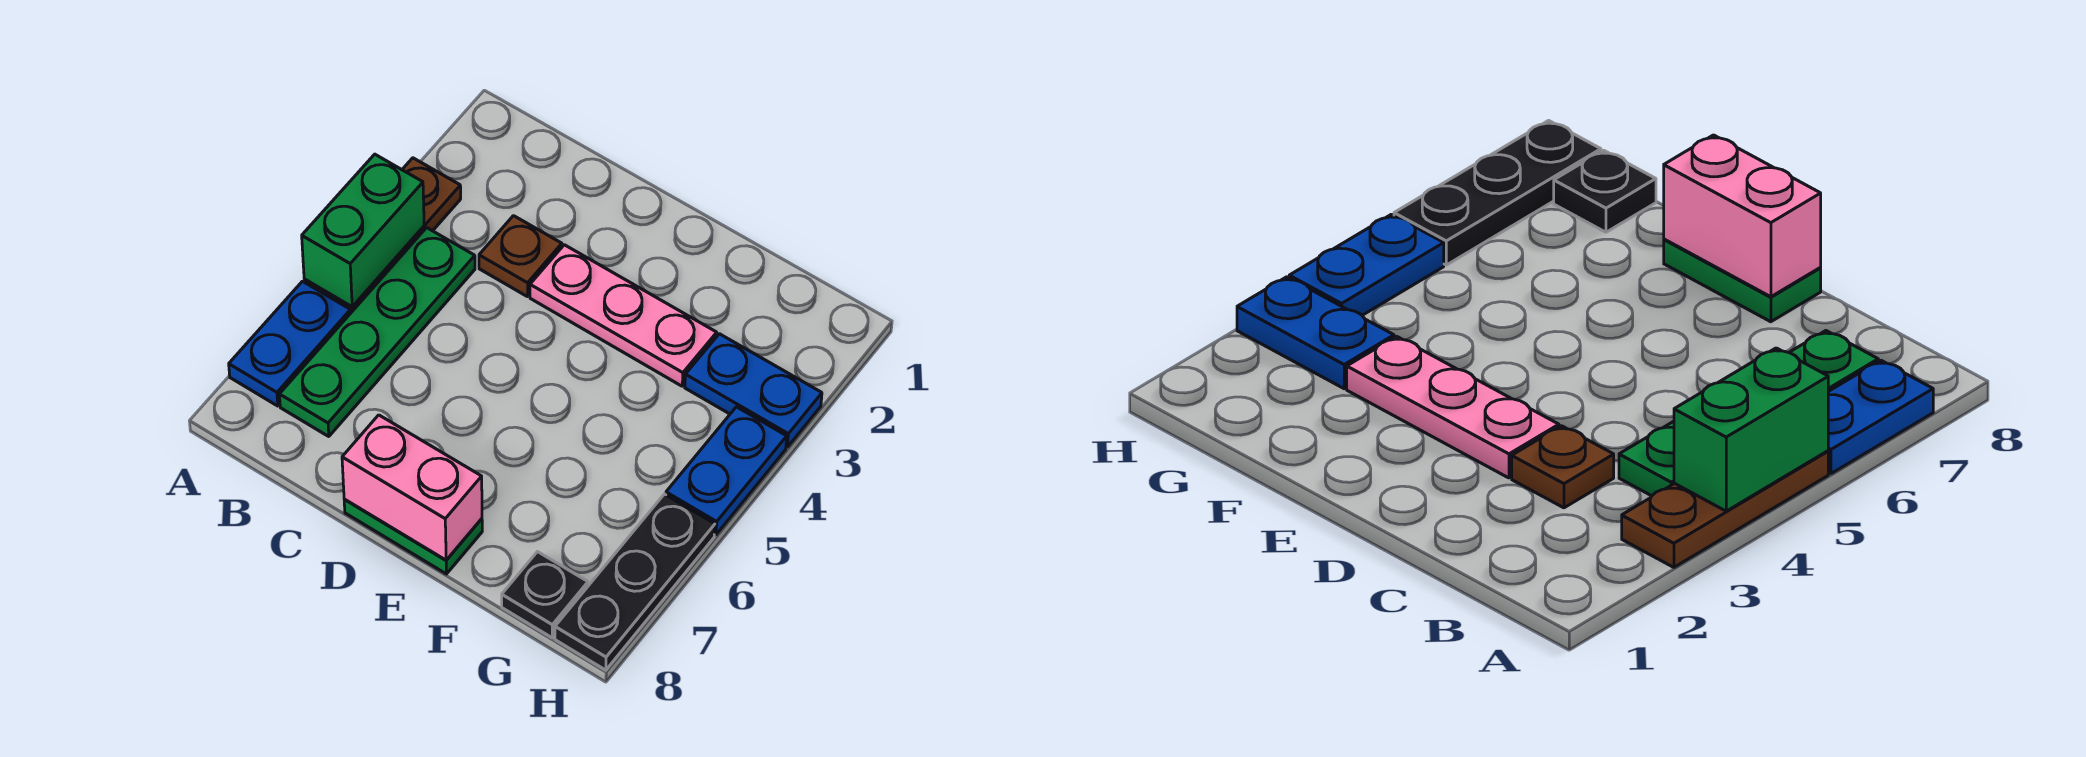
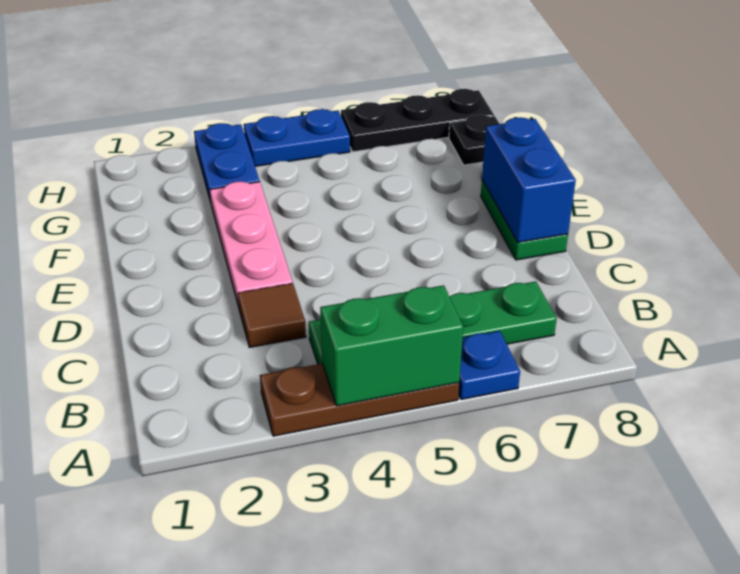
blue 1x2 plate [229,281,351,406] -> blue 1x1 plate [459,331,520,400]
brown 1x1 plate [479,216,562,297] -> brown 1x1 tile [238,283,306,347]
pink 1x2 brick [342,415,482,560] -> blue 1x2 brick [482,117,576,242]

